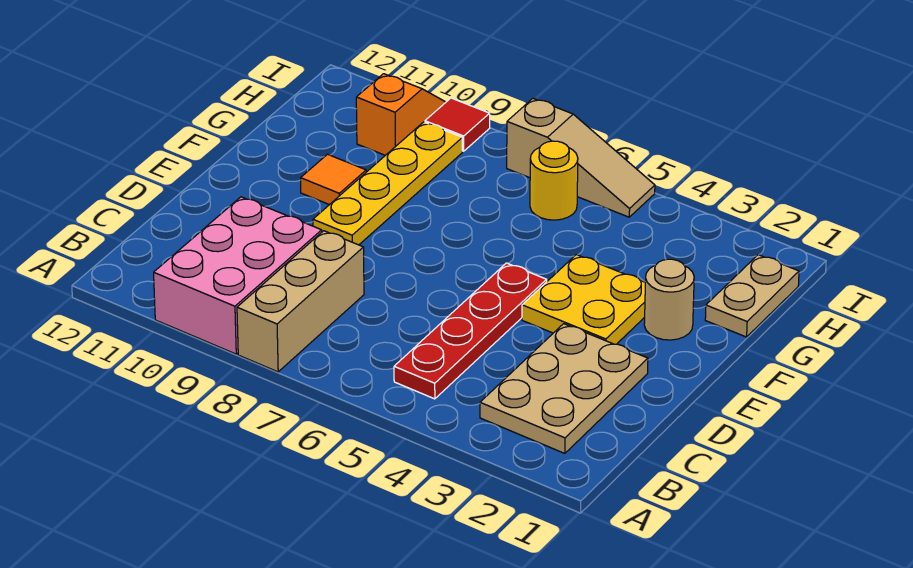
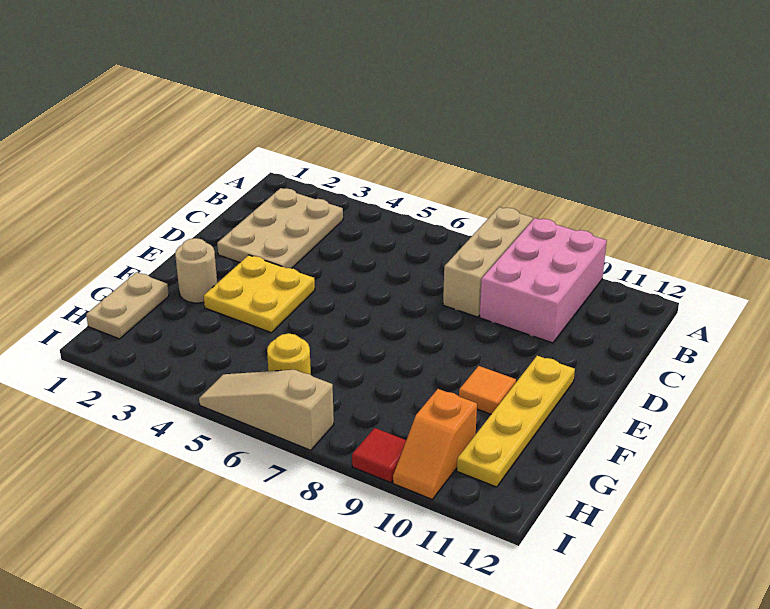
red 1x4 plate [394,263,547,399] -> none
yellow 1x4 plate [313,122,462,245] -> yellow 1x4 plate moved to [457,356,575,487]

